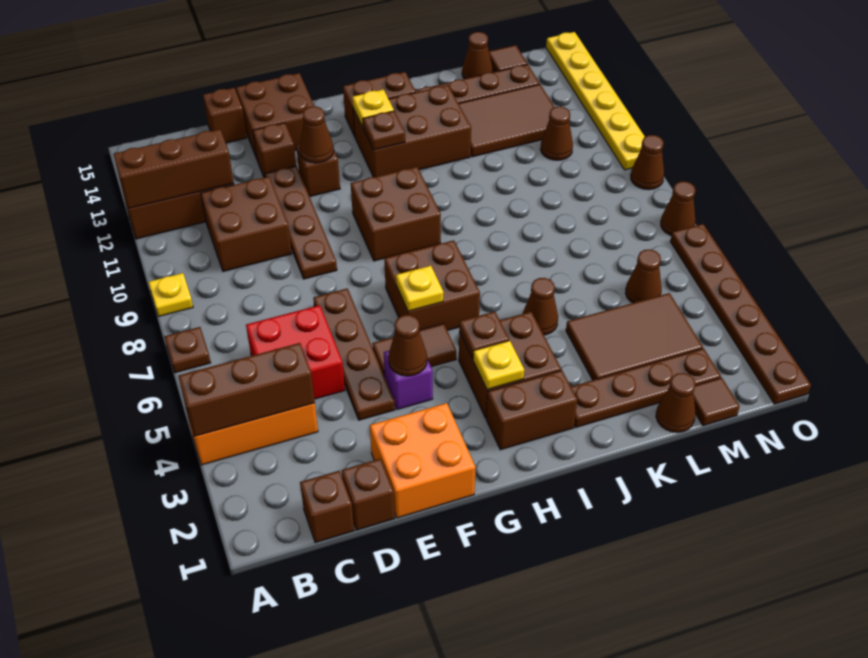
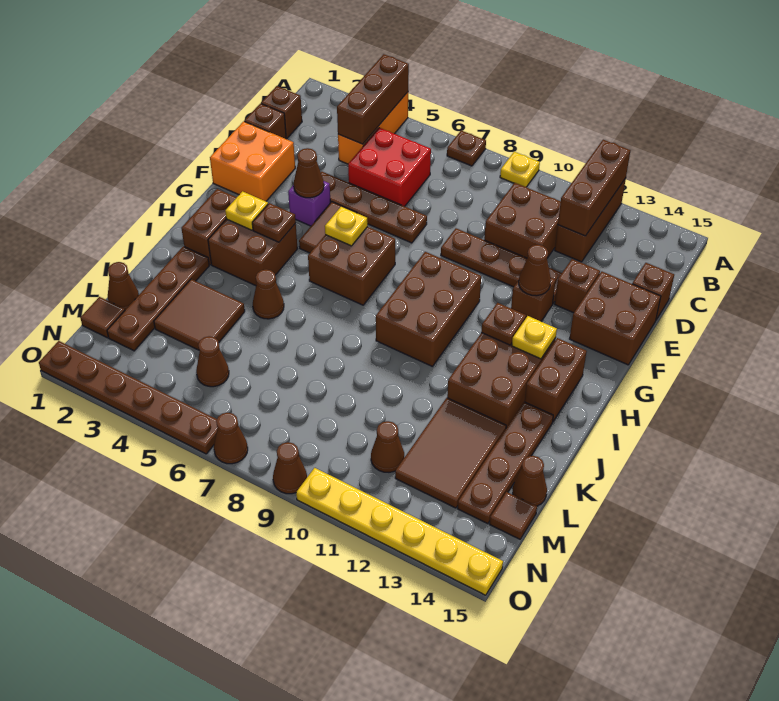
brown 2x2 brick [351,167,441,261] -> brown 2x3 brick [376,252,481,367]
brown 2x3 tile [566,293,703,380] -> brown 2x2 tile [154,279,245,350]

